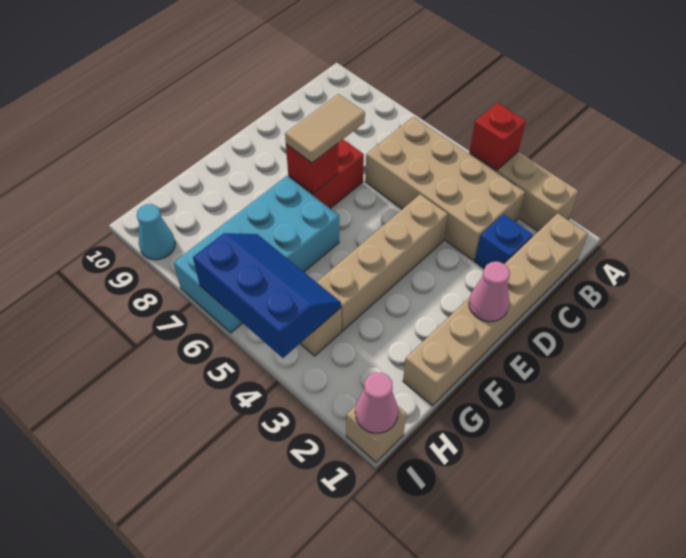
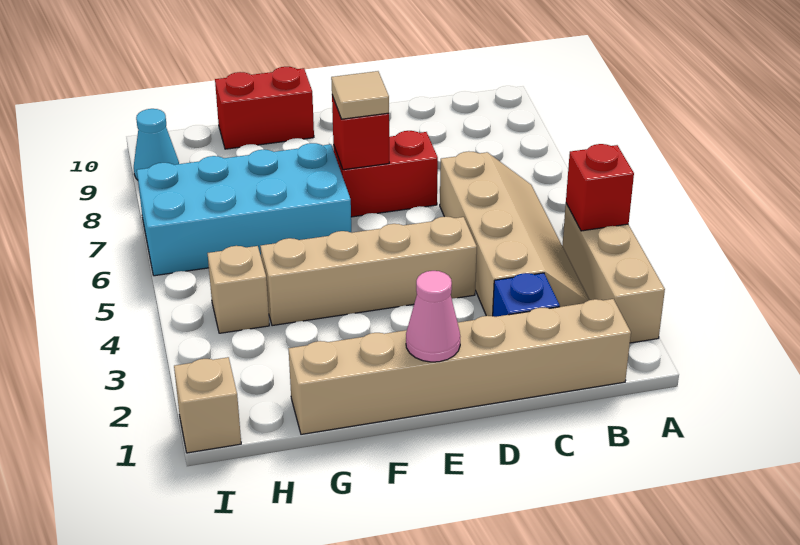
tan 2x4 brick [365,117,525,260] -> tan 2x4 slope [440,151,589,316]
tan 1x2 tile [285,94,365,163] -> tan 1x1 tile [331,71,389,119]
none -> red 1x2 brick [215,67,314,149]
blue 2x3 slope [193,233,341,358] -> none
pink 1x1 cone [355,373,398,433] -> none

